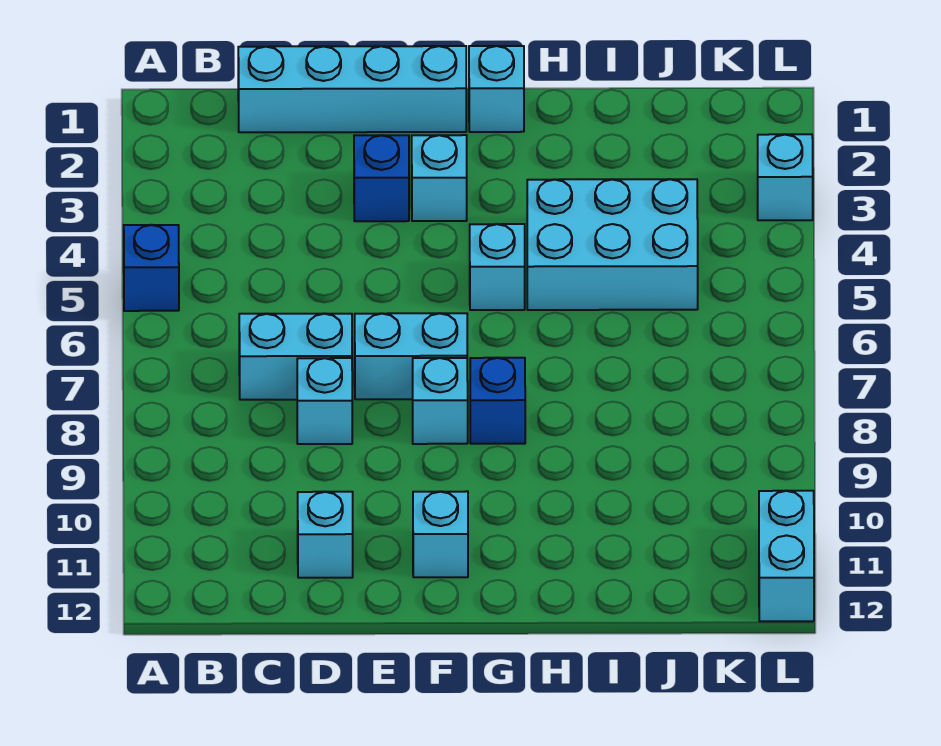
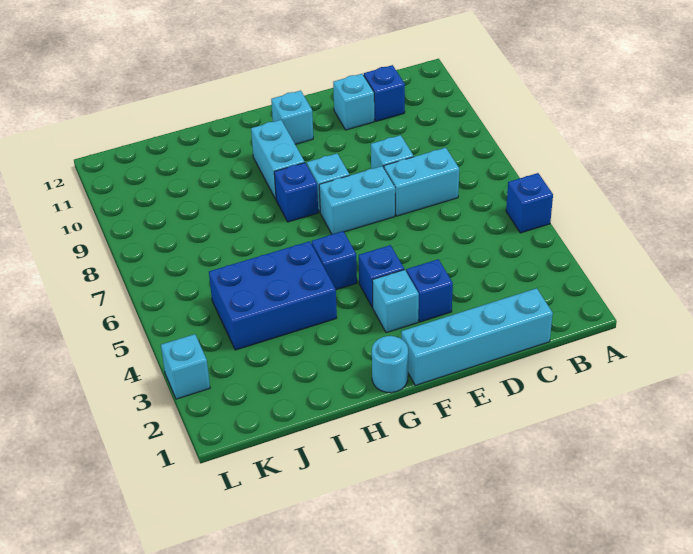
none -> blue 1x1 brick [364,65,405,121]
none -> blue 1x1 brick [359,245,404,307]
cyan 1x1 brick [469,46,524,132] -> cyan 1x1 round brick [372,336,408,393]
cyan 1x1 brick [470,224,525,310] -> blue 1x1 brick [312,231,357,290]
cyan 2x3 brick [527,179,698,310] -> blue 2x3 brick [209,241,337,350]
cyan 1x2 brick [759,491,814,621] -> cyan 1x2 brick moved to [251,120,305,199]

